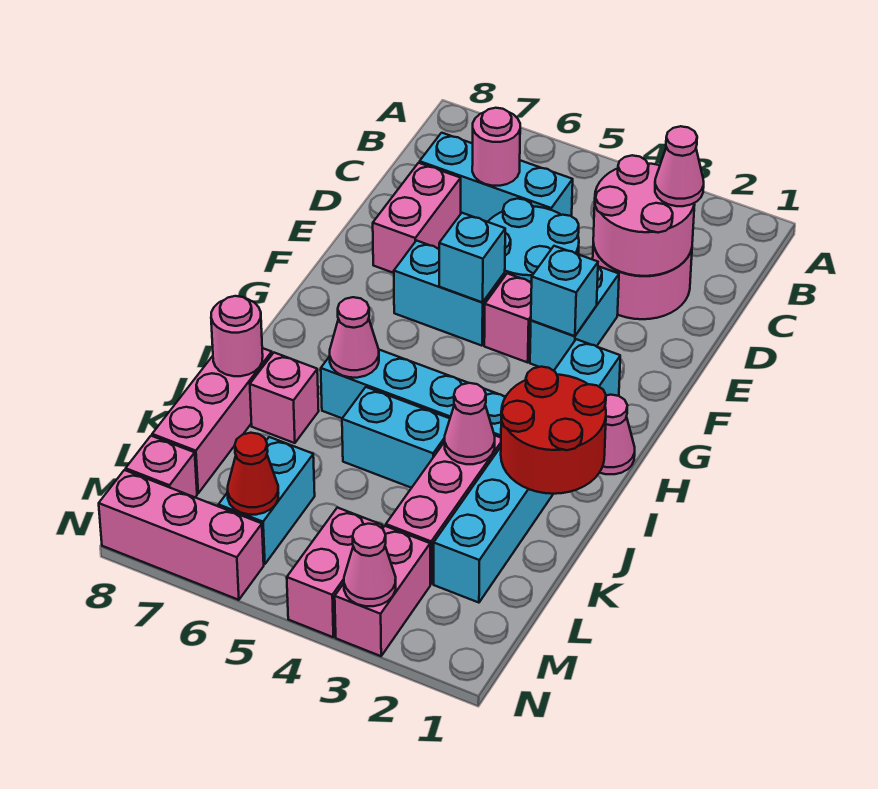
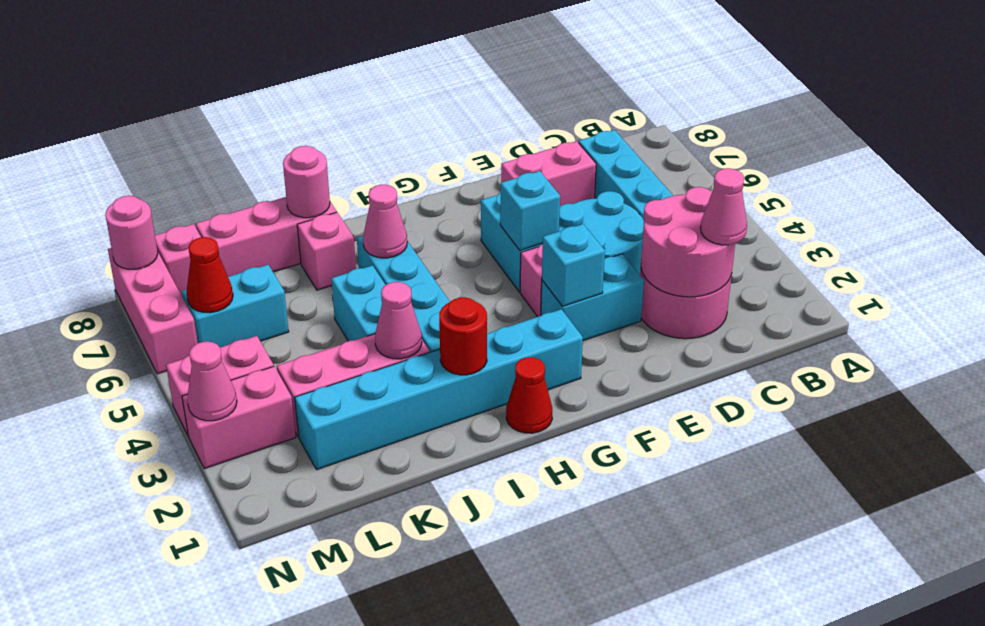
pink 1x1 round brick [472,108,520,186] -> pink 1x1 round brick moved to [105,196,158,269]
pink 1x1 cone [600,395,635,474] -> red 1x1 cone [506,357,552,433]
red 2x2 round brick [501,367,606,494] -> red 1x1 round brick [439,297,487,375]

